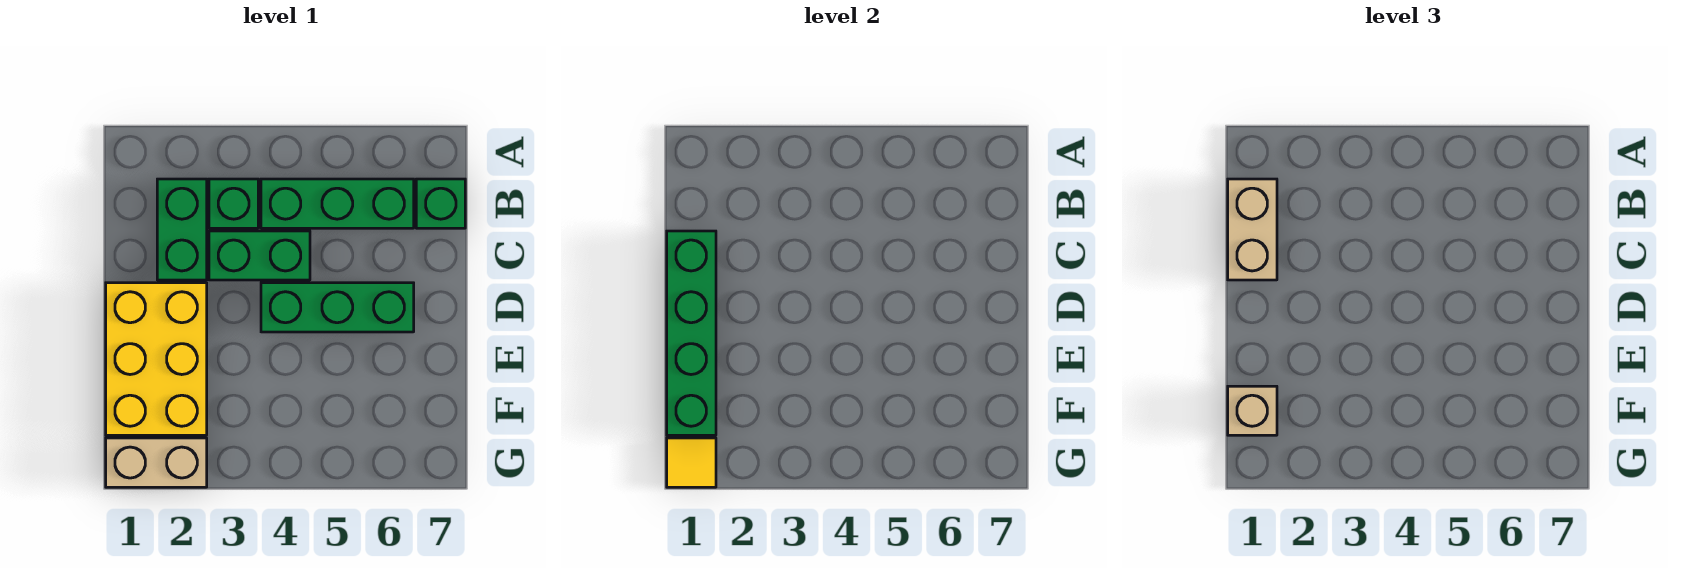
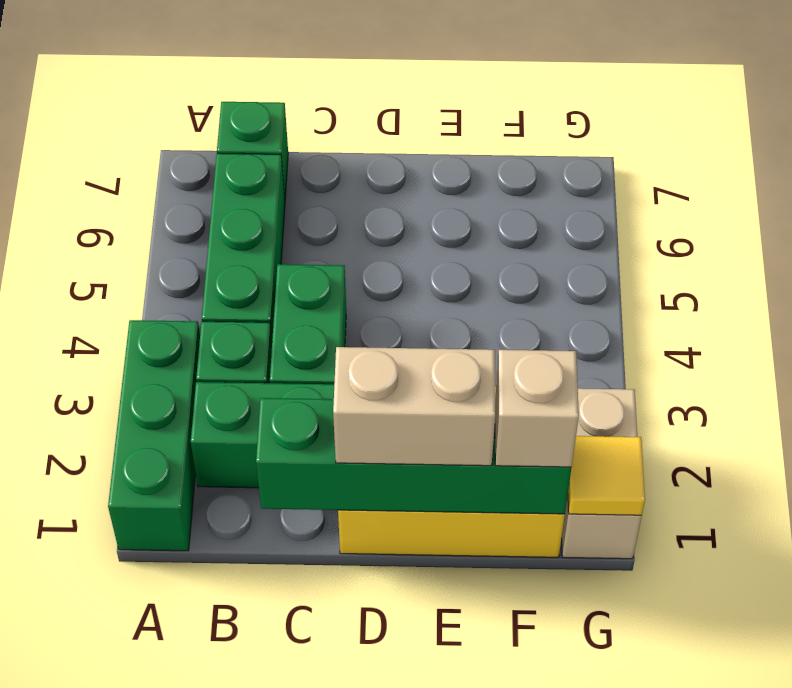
tan 1x2 brick [1228,179,1277,280] -> tan 1x2 brick moved to [333,347,495,466]
green 1x3 brick [261,283,414,332] -> green 1x3 brick moved to [108,320,200,551]

